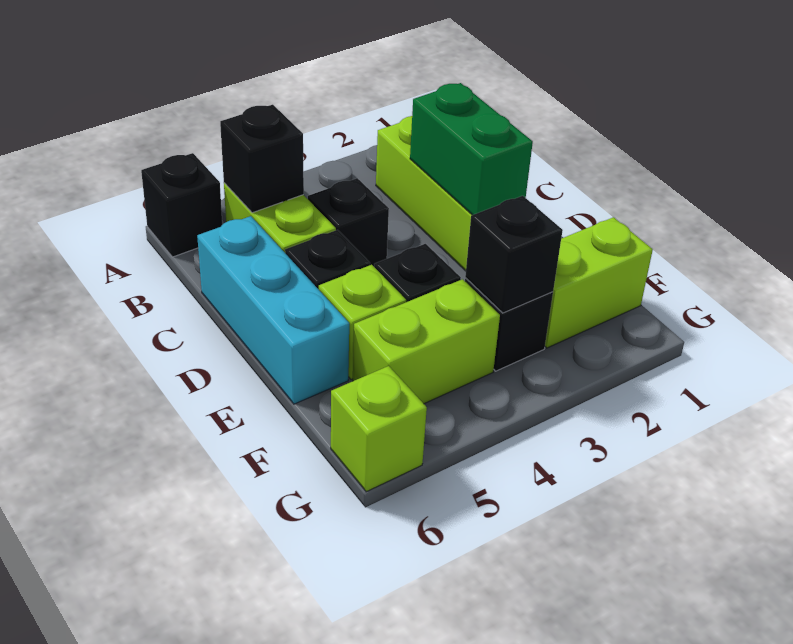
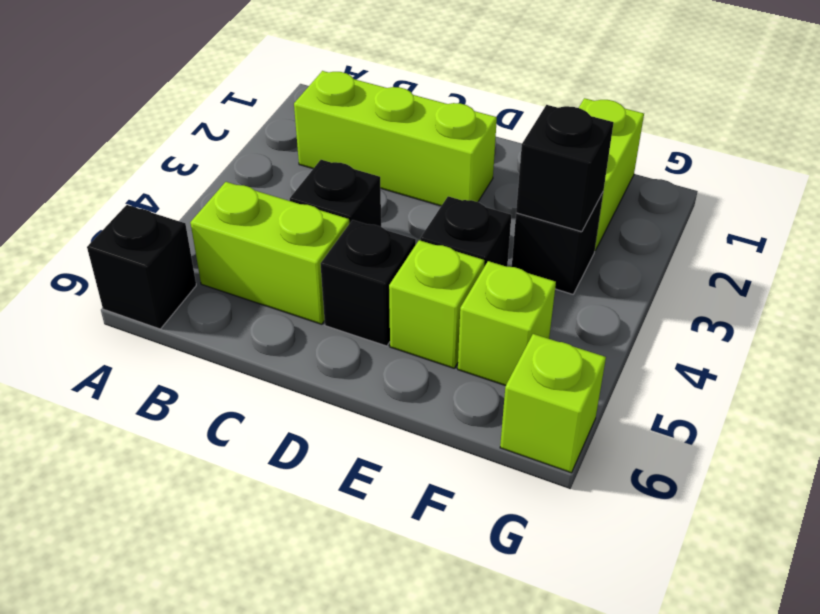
black 1x1 brick [220,105,304,213] -> none
green 1x2 brick [410,83,533,215] -> none
cyan 1x3 brick [197,216,349,404] -> none
lime 1x2 brick [353,279,500,404] -> lime 1x1 brick [458,261,556,386]

